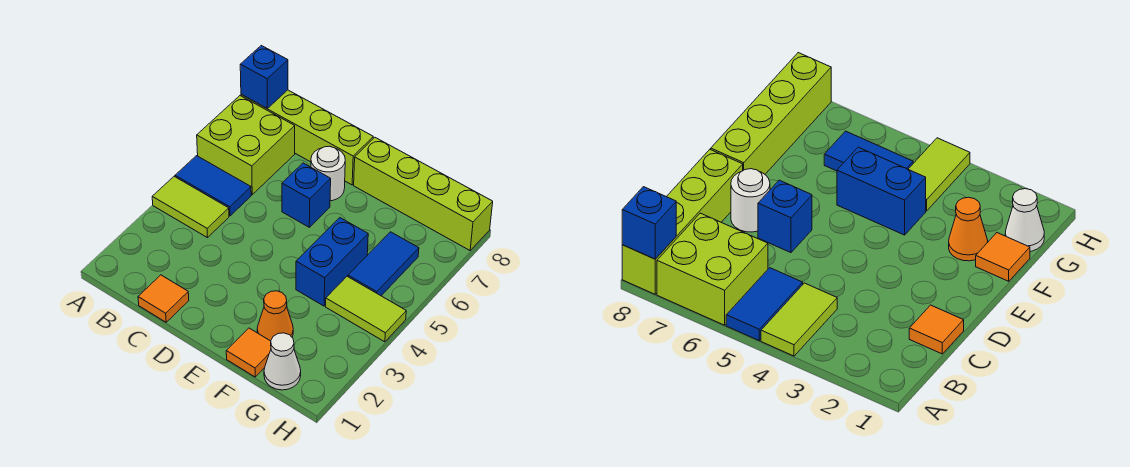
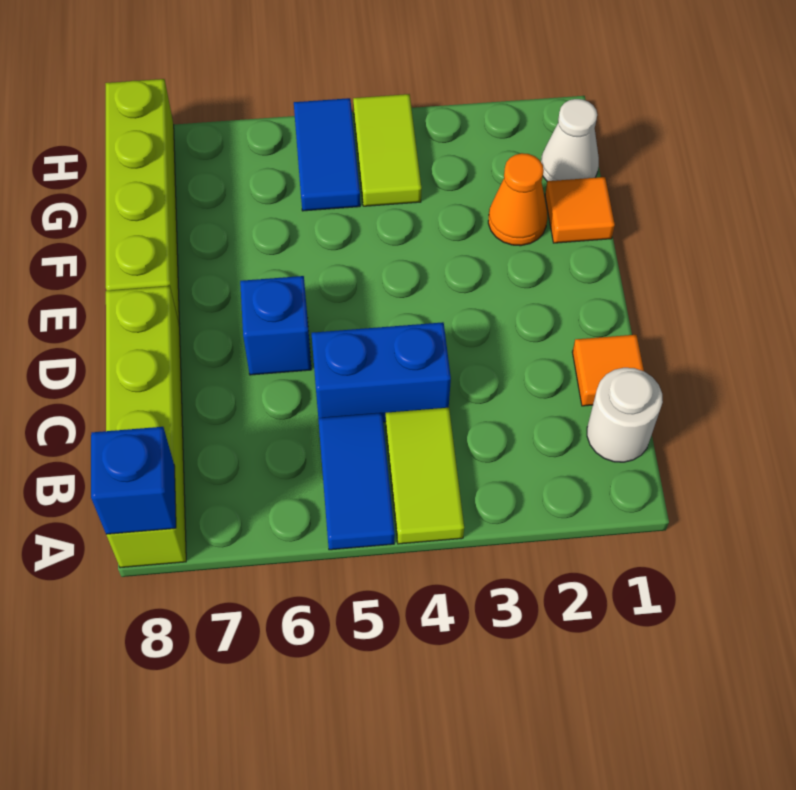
lime 2x2 brick [197,96,295,195] -> none
white 1x1 round brick [311,146,345,201] -> white 1x1 round brick moved to [587,368,663,462]
blue 1x2 brick [296,218,368,306] -> blue 1x2 brick moved to [312,322,451,422]
blue 1x2 tile [348,232,419,296] -> blue 1x2 tile turned to [294,98,360,211]

